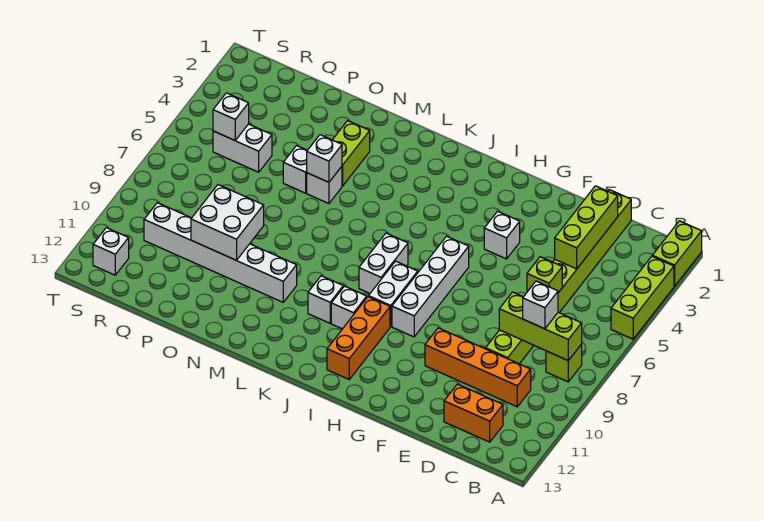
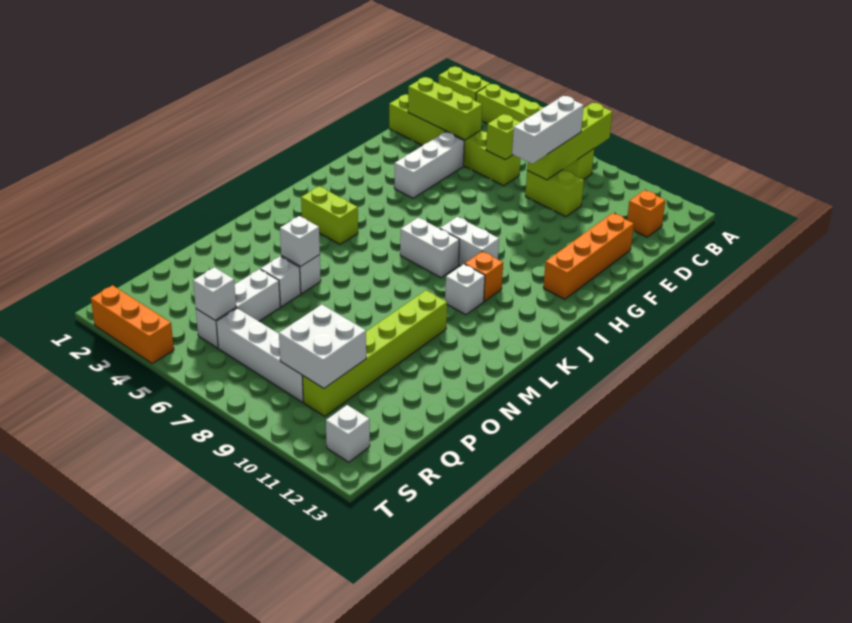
lime 1x3 brick [499,292,582,361] -> lime 1x4 brick [527,103,612,180]
white 1x1 brick [523,281,558,329] -> white 1x3 brick [512,96,584,164]
orange 1x4 brick [425,328,531,407] -> orange 1x4 brick moved to [543,213,634,299]
orange 1x2 brick [444,384,503,442] -> orange 1x1 brick [627,190,666,237]
white 1x1 brick [484,211,520,259] -> white 1x3 brick [394,132,464,198]
white 1x4 brick [392,236,469,337] -> white 1x4 brick moved to [216,308,303,402]
orange 1x3 brick [327,297,390,379] -> orange 1x3 brick moved to [91,285,174,363]
white 1x1 brick [331,286,367,329] -> orange 1x1 brick [465,251,503,301]
white 1x6 brick [144,203,297,302] -> lime 1x6 brick [302,290,447,416]
lime 1x2 brick [333,121,370,186] -> lime 1x2 brick moved to [301,186,358,244]
white 2x2 brick [191,185,264,260] -> white 2x2 brick moved to [279,305,366,388]
white 1x2 brick [213,124,272,172] -> white 1x3 brick [196,269,280,348]

